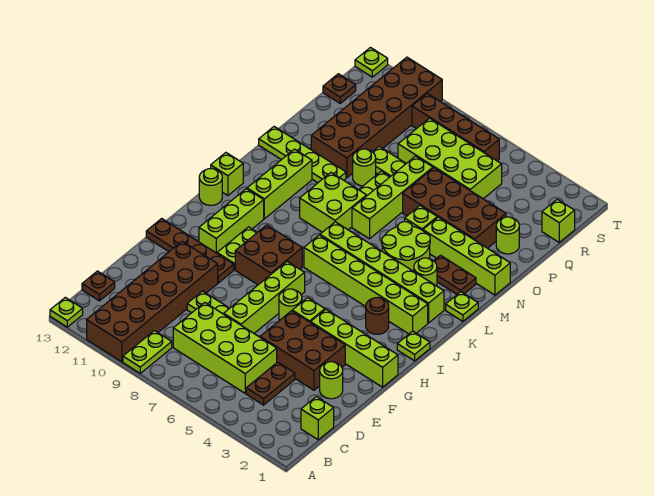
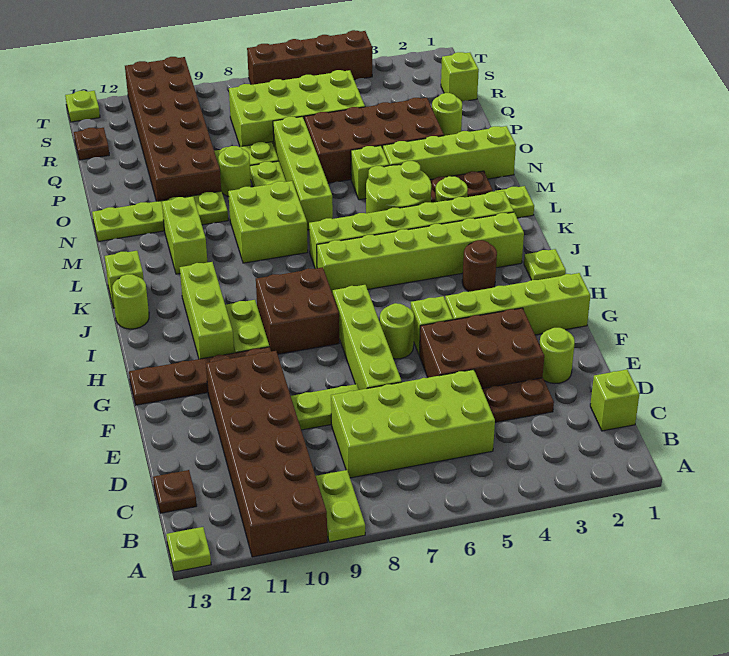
brown 1x2 plate [246,362,295,405] -> brown 1x2 plate turned to [482,378,554,422]
lime 1x3 brick [247,149,312,219] -> lime 1x2 brick [162,197,208,274]
brown 1x4 brick [412,93,499,161] -> brown 1x4 brick moved to [247,30,372,85]

